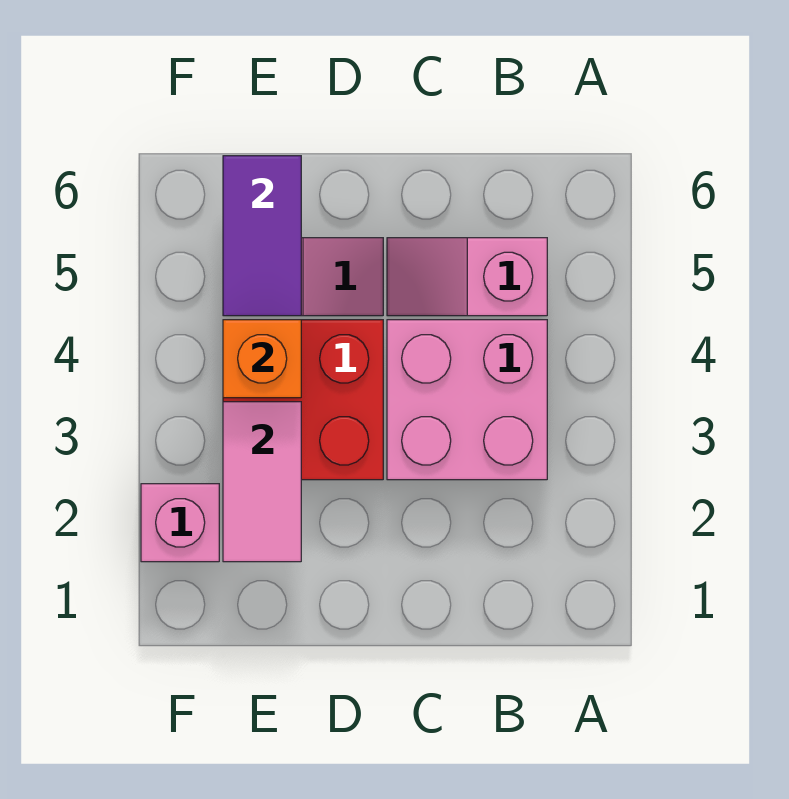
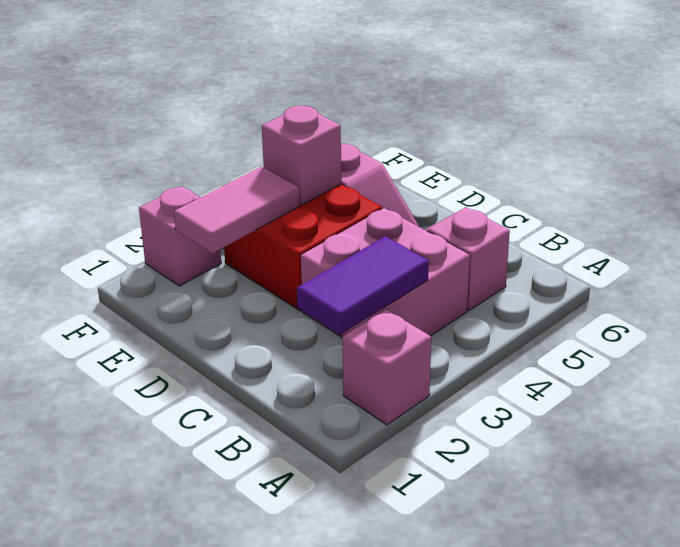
none -> pink 1x1 brick [342,309,431,425]
orange 1x1 brick [223,320,301,398] -> pink 1x1 brick [262,106,341,205]
purple 1x2 tile [223,156,301,316] -> purple 1x2 tile moved to [297,236,429,334]

